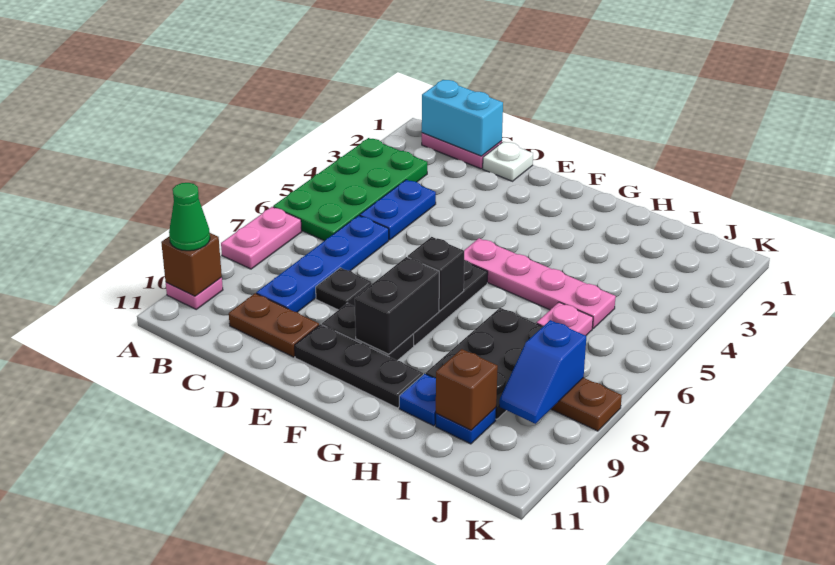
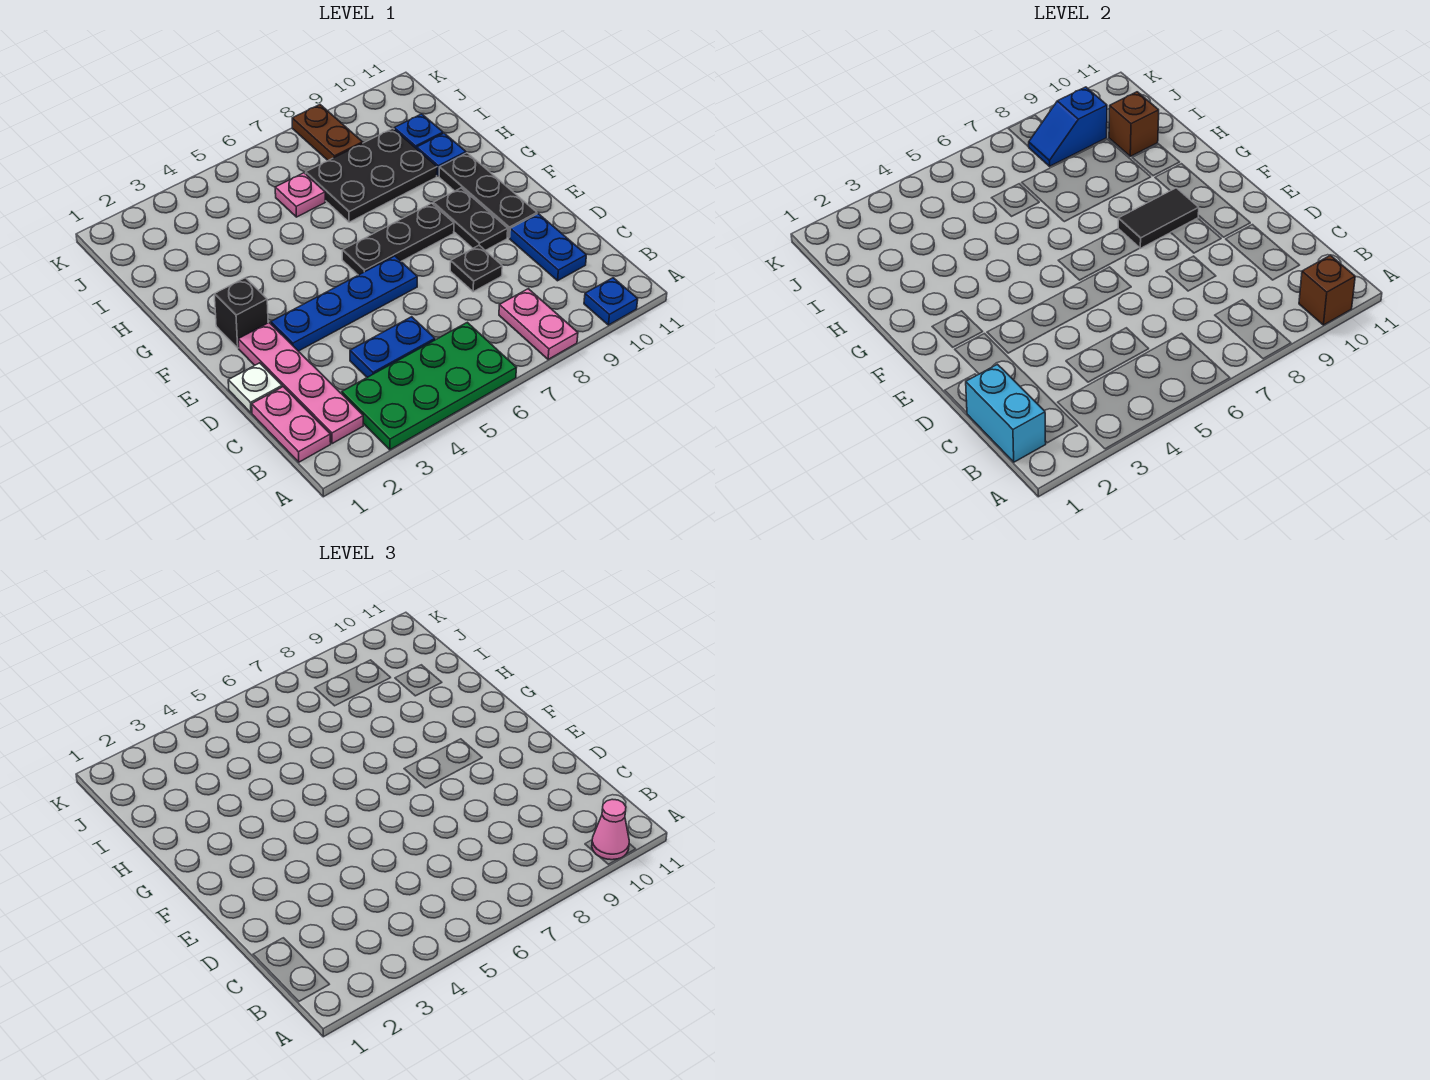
pink 1x2 plate [221,207,302,269] -> pink 1x2 plate turned to [499,289,578,359]
pink 1x1 plate [166,277,223,309] -> blue 1x1 plate [584,278,638,325]
green 1x1 cone [169,183,210,251] -> pink 1x1 cone [592,799,629,860]
blue 1x4 plate [256,215,389,312] -> blue 1x4 plate moved to [271,256,417,351]
brown 1x2 plate [229,293,319,357] -> blue 1x2 plate [510,214,586,281]
pink 1x4 plate [464,238,616,328] -> pink 1x4 plate moved to [238,323,363,444]
black 1x1 brick [408,237,464,311] -> black 1x1 brick moved to [214,278,268,348]
black 1x2 brick [355,257,439,354] -> black 1x2 tile [1118,188,1199,248]
blue 1x2 slope [499,320,586,424] -> blue 1x2 slope turned to [1029,87,1107,166]

